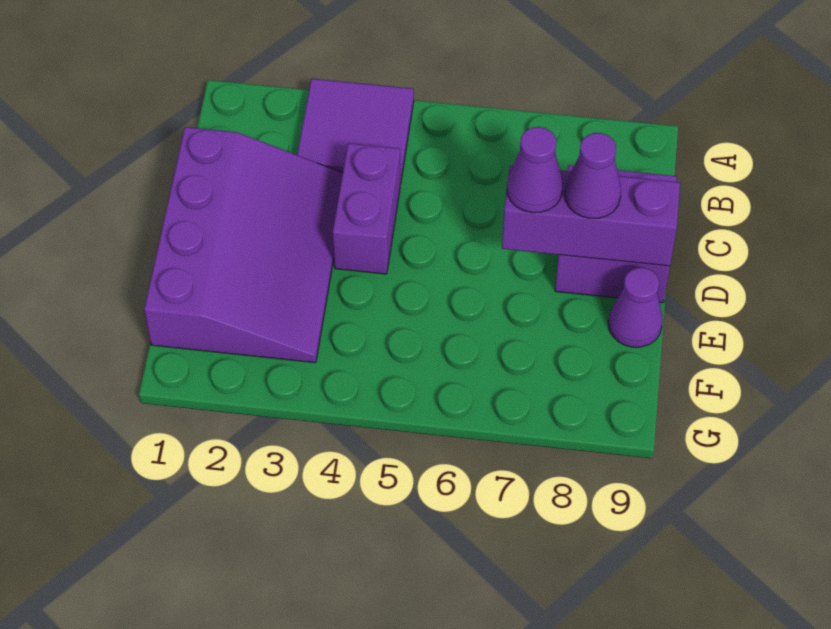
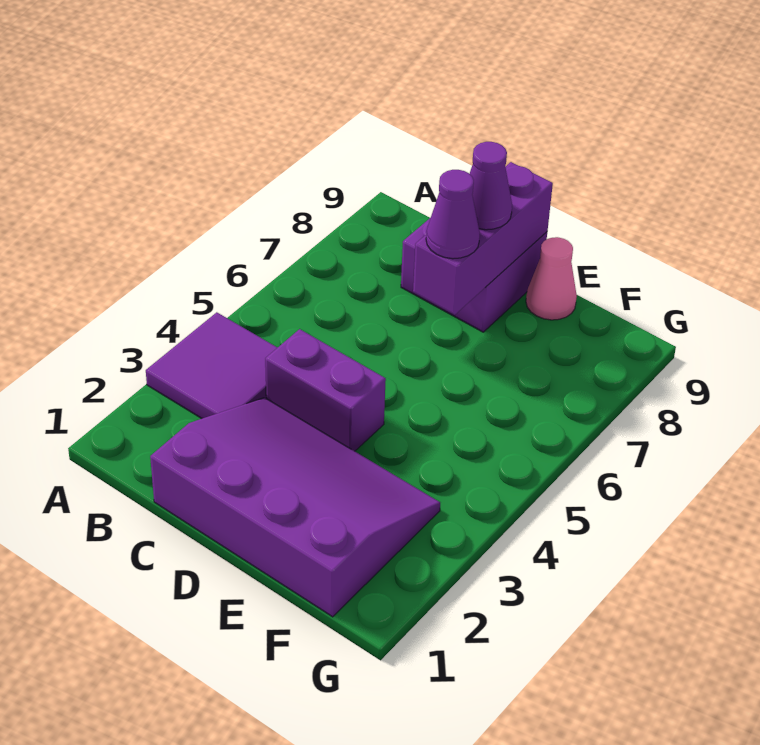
purple 1x1 cone [608,268,663,347] -> pink 1x1 cone [526,237,577,320]

